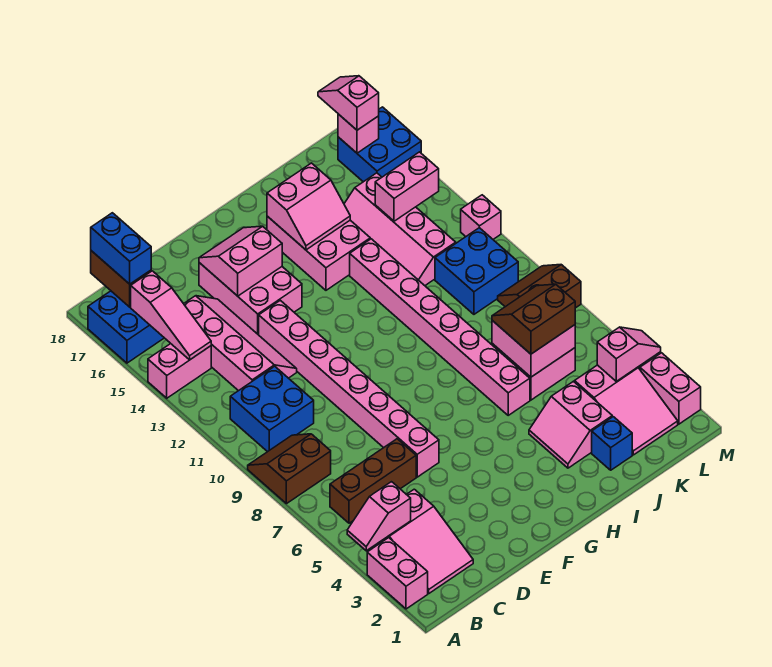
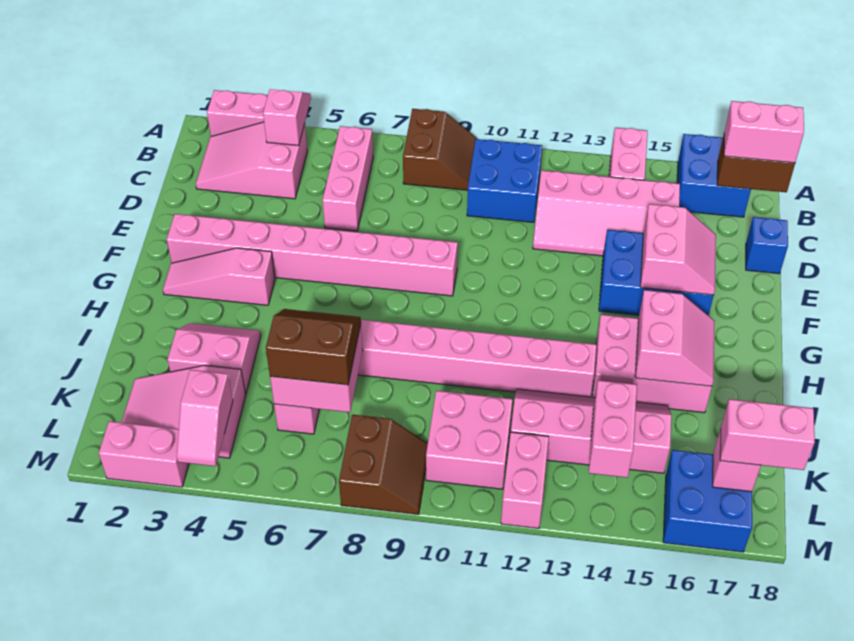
brown 1x3 brick [330,439,416,523] -> pink 1x3 brick [322,126,373,231]
pink 1x3 slope [131,271,211,360] -> pink 1x3 slope moved to [163,248,275,305]
blue 1x2 brick [91,213,151,284] -> pink 1x2 brick [724,101,804,163]
pink 1x8 brick [259,300,439,477] -> pink 1x8 brick moved to [167,214,458,296]
pink 2x3 brick [199,263,302,335] -> blue 2x3 brick [599,230,714,316]
pink 2x2 slope [267,163,350,250] -> pink 2x2 slope turned to [635,290,715,386]
blue 1x1 brick [592,417,632,470] -> blue 1x1 brick moved to [746,217,788,274]
brown 2x2 slope [492,284,575,354] -> brown 2x2 slope turned to [266,309,361,385]
blue 2x2 brick [435,228,518,314] -> pink 2x2 brick [426,391,513,489]
pink 1x2 slope [318,76,379,130] -> pink 1x2 brick [720,399,815,470]
pink 1x1 brick [461,195,501,239] -> pink 1x2 brick [501,432,549,528]

